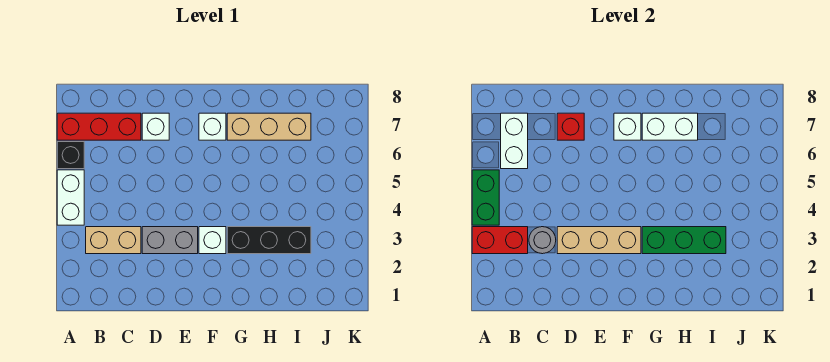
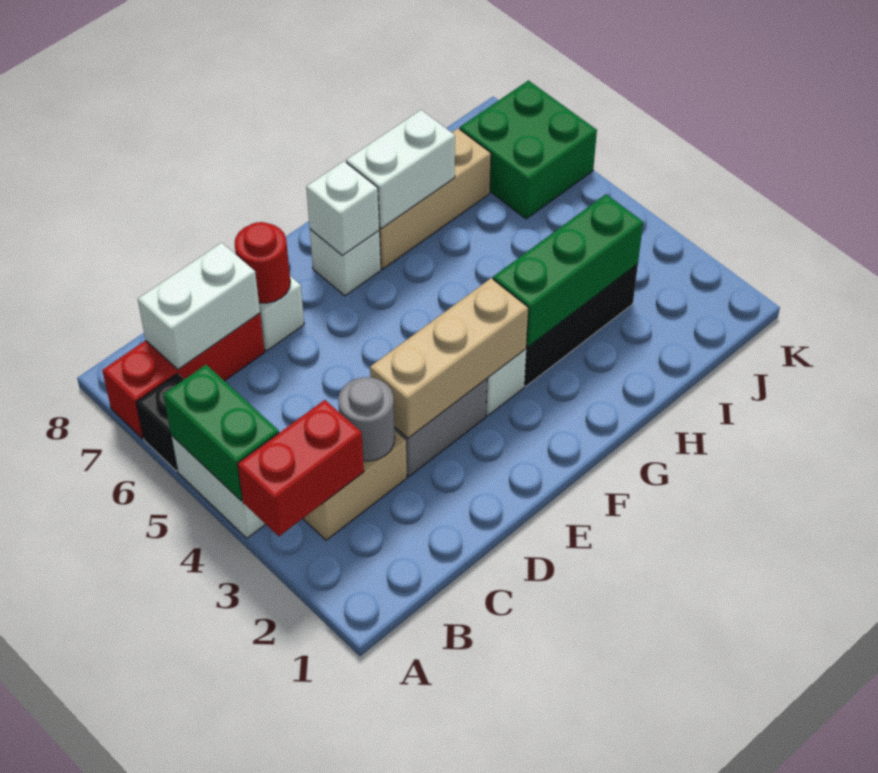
white 1x2 brick [501,113,528,169] -> white 1x2 brick turned to [138,243,260,369]
red 1x1 brick [557,113,584,140] -> red 1x1 round brick [235,222,290,303]
none -> green 2x2 brick [460,80,597,219]

